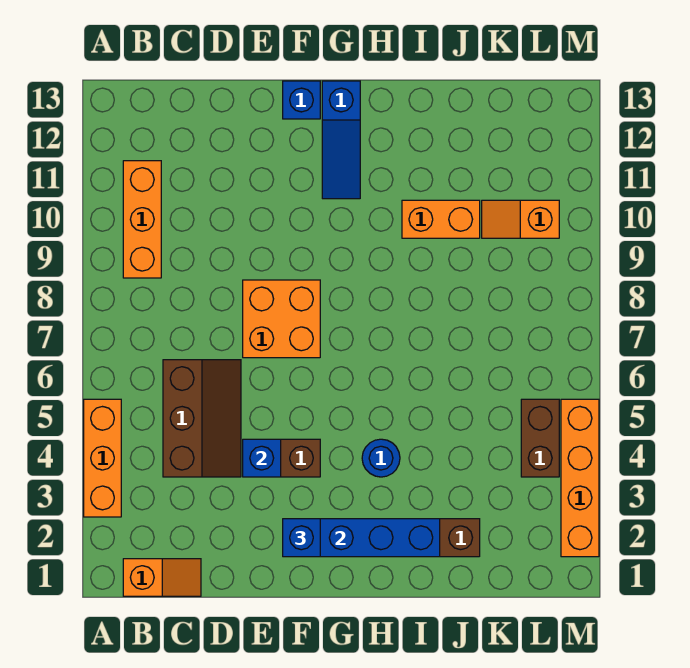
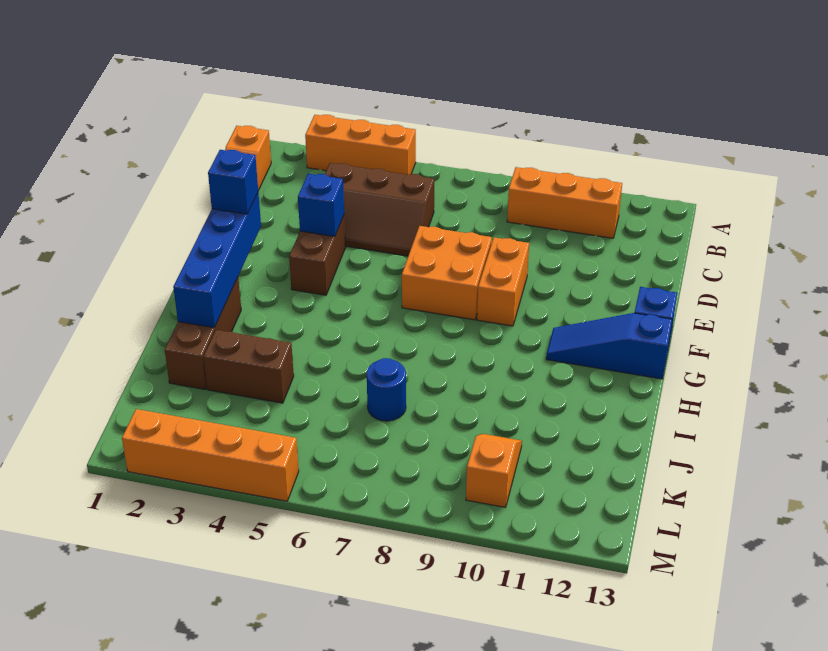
blue 1x1 round brick [362,439,400,477] -> blue 1x1 round brick moved to [367,358,406,421]
orange 1x2 brick [402,200,480,238] -> orange 1x2 brick moved to [477,237,529,326]
brown 1x2 brick [521,399,559,477] -> brown 1x2 brick moved to [204,330,294,403]

